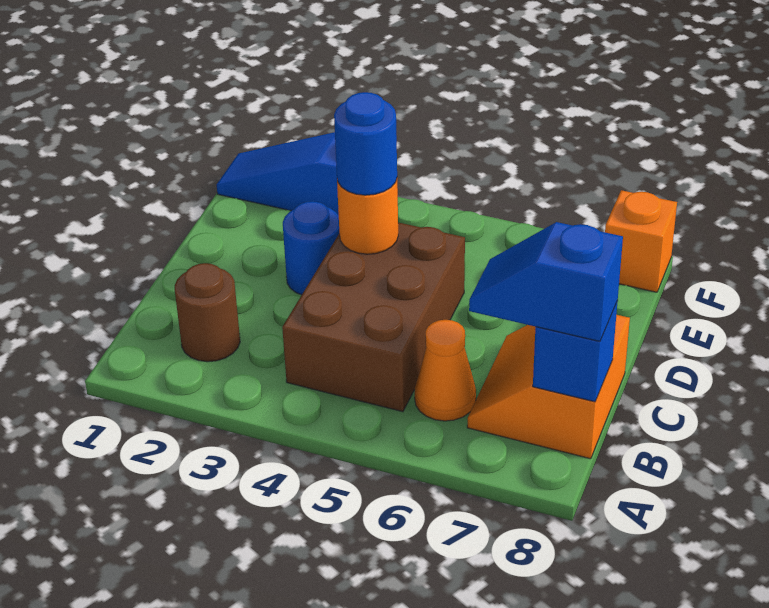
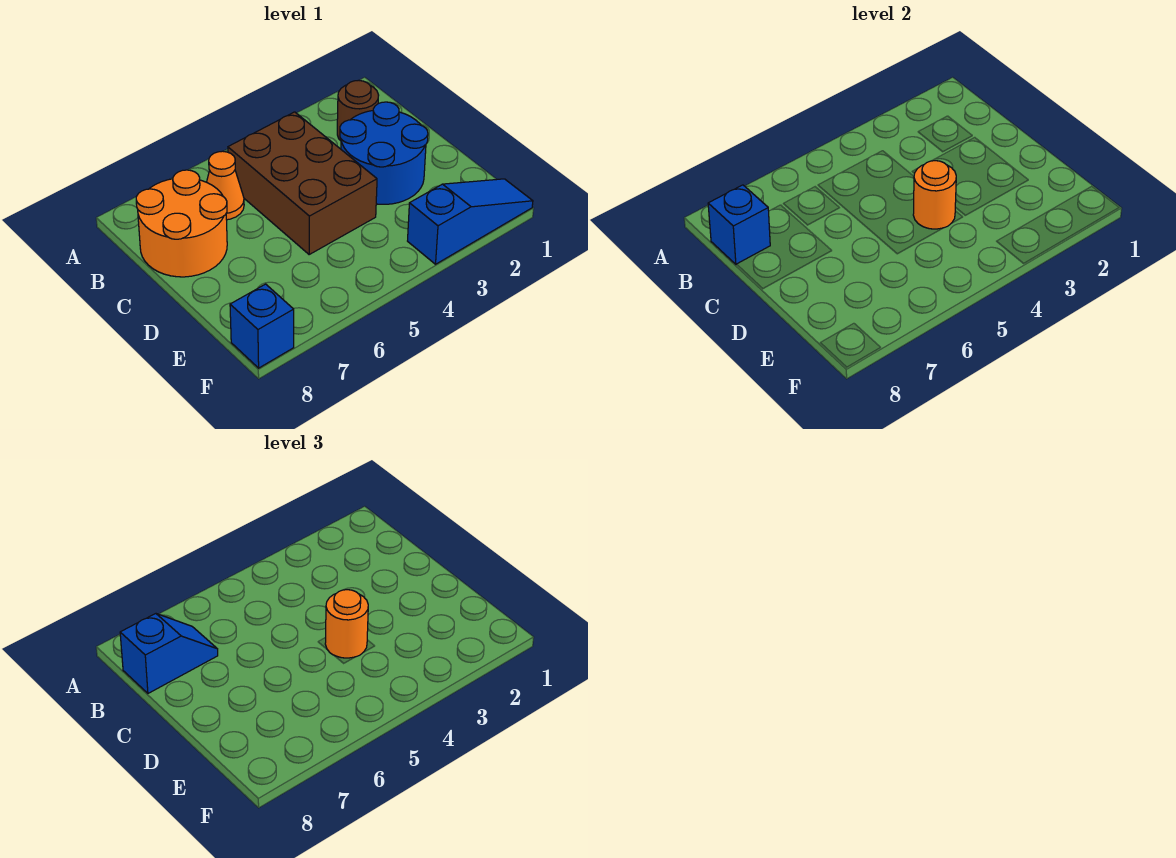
orange 2x2 slope [467,315,630,459] -> orange 2x2 round brick [136,170,227,277]
blue 1x1 round brick [283,201,339,295] -> blue 2x2 round brick [340,102,428,204]
blue 1x1 round brick [334,92,397,195] -> orange 1x1 round brick [325,590,368,658]
orange 1x1 brick [605,190,677,292] -> blue 1x1 brick [230,284,294,368]

